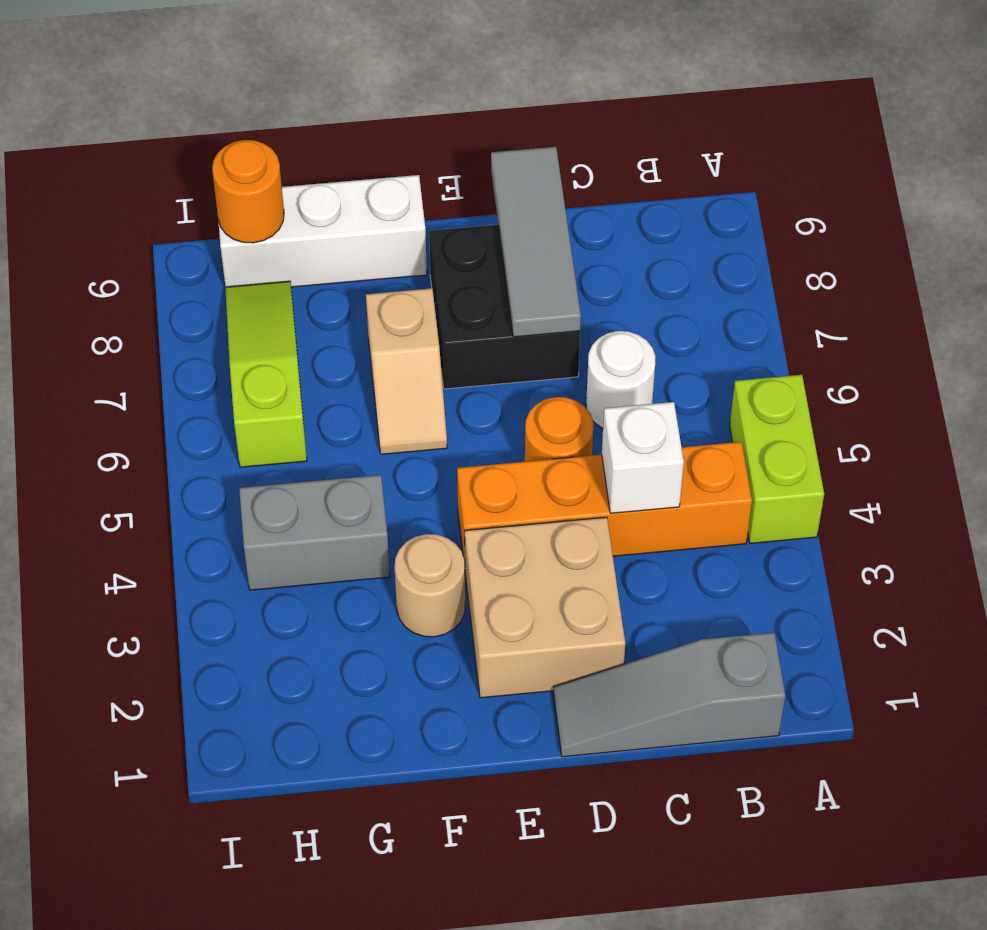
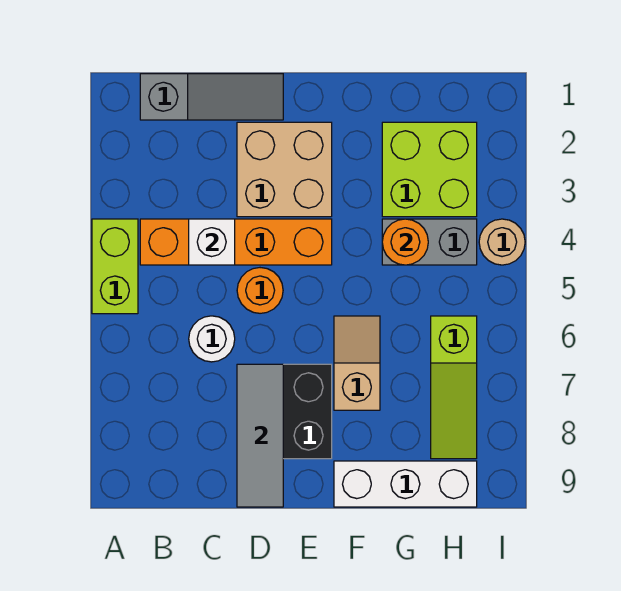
tan 1x1 round brick [395,534,465,637] -> tan 1x1 round brick moved to [479,219,525,265]
none -> lime 2x2 brick [382,122,477,217]
orange 1x1 round brick [212,140,284,243] -> orange 1x1 round brick moved to [382,219,428,265]

